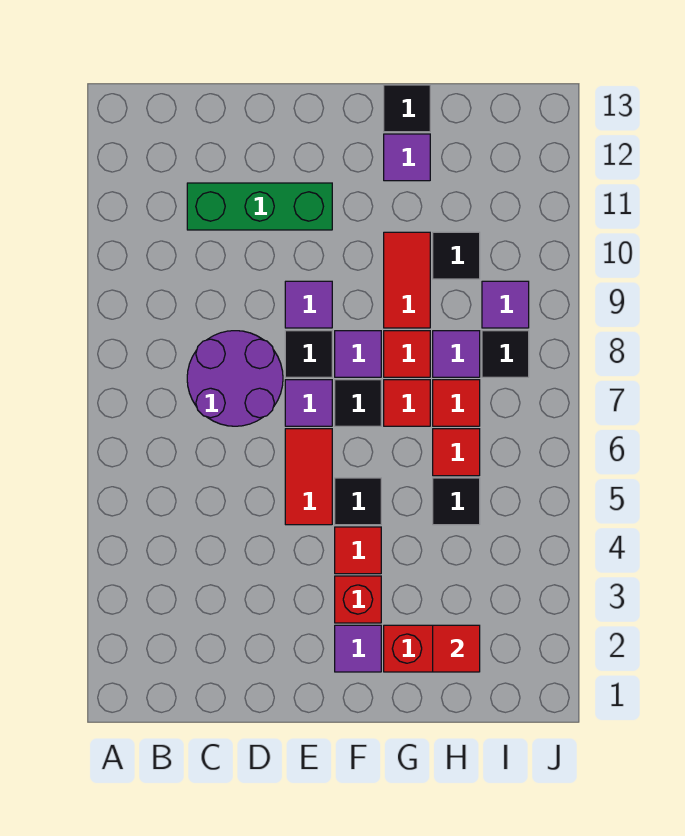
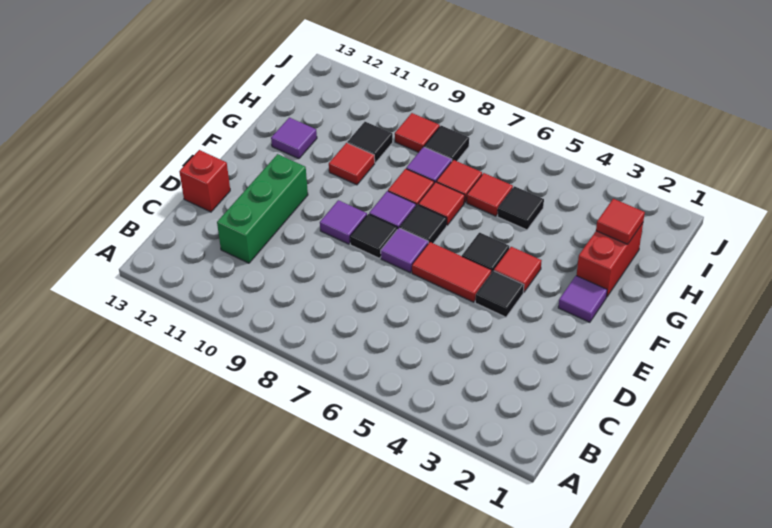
purple 2x2 round brick [187,331,283,426] -> none
red 1x1 brick [335,576,381,623] -> red 1x1 brick moved to [179,150,230,212]
red 1x2 tile [384,232,430,328] -> red 1x1 tile [329,143,375,185]
black 1x1 tile [384,85,430,132] -> black 1x1 tile moved to [475,271,524,317]
purple 1x1 tile [482,281,529,328] -> red 1x1 tile [395,113,440,152]

